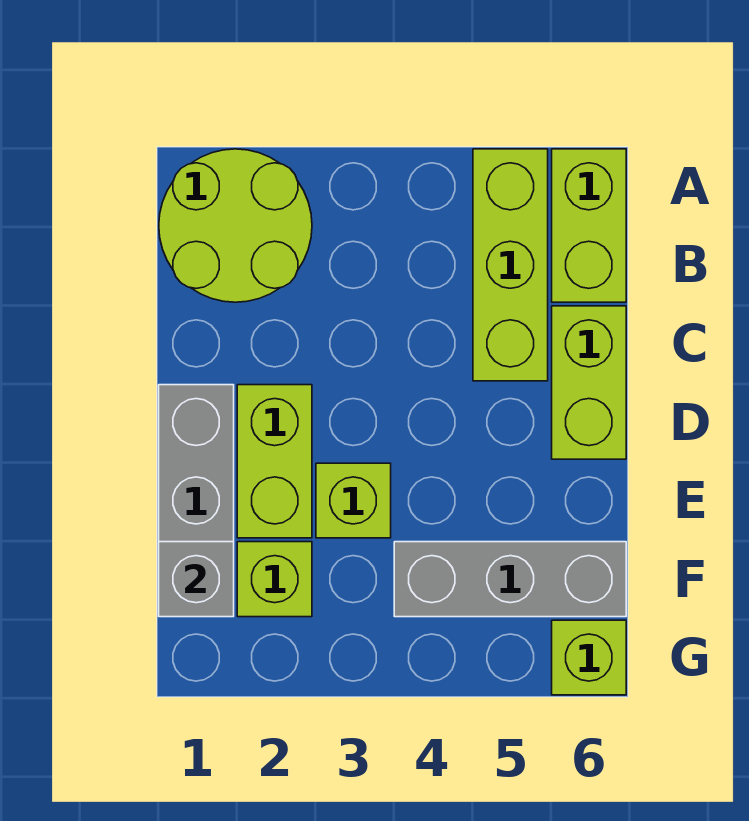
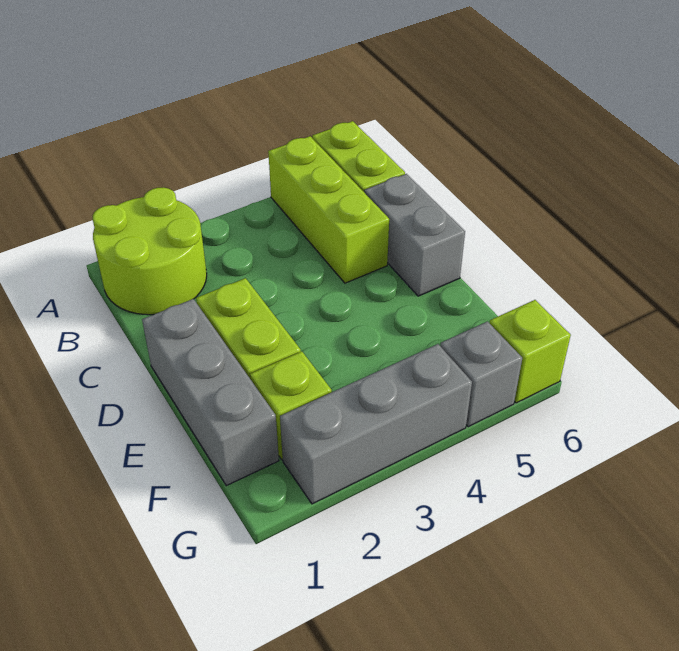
lime 1x2 brick [552,306,626,459] -> grey 1x2 brick [364,174,465,296]
lime 1x1 brick [316,463,391,538] -> none
grey 1x1 brick [159,542,234,617] -> grey 1x1 brick moved to [440,321,522,427]
grey 1x3 brick [394,542,626,617] -> grey 1x3 brick moved to [280,344,472,504]

